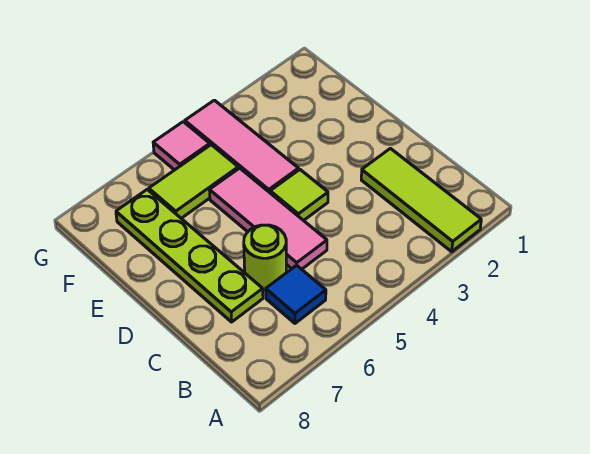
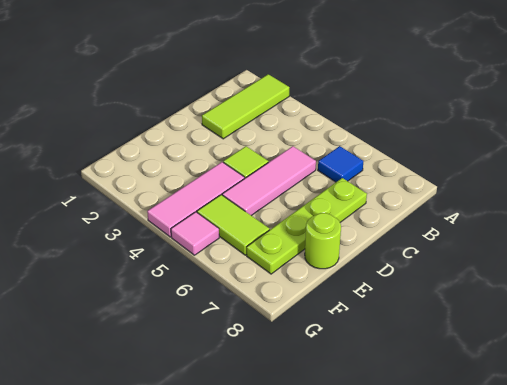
lime 1x1 round brick [244,225,286,290] -> lime 1x1 round brick moved to [305,213,341,269]

